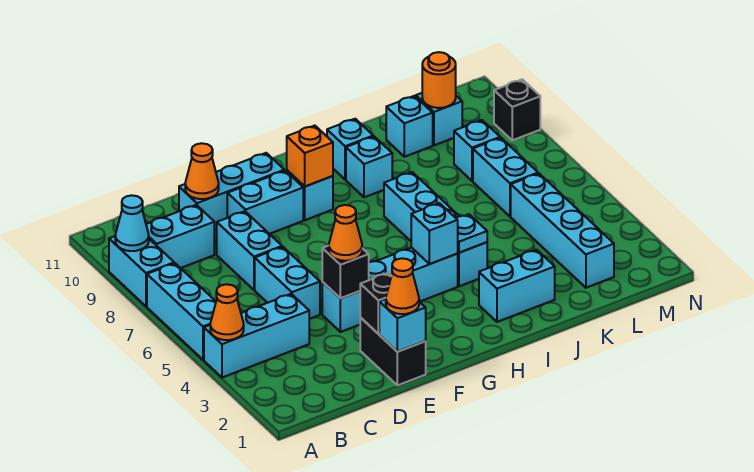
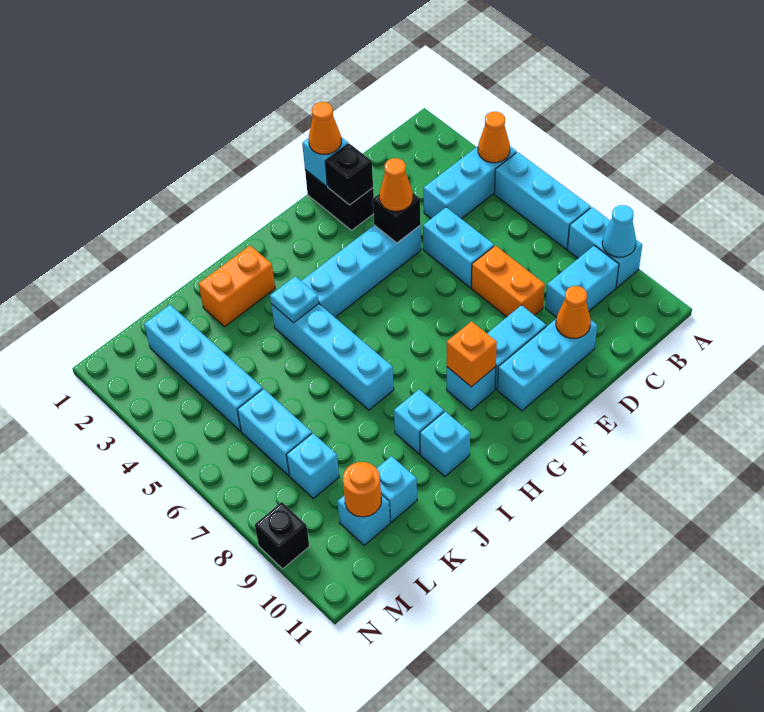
cyan 1x2 brick [217,211,282,290] -> orange 1x2 brick [471,245,545,317]
cyan 1x1 brick [411,203,458,264] -> none
cyan 1x2 brick [479,250,555,322] -> orange 1x2 brick [199,246,275,327]

